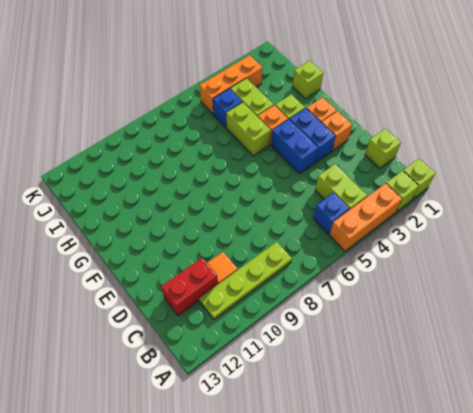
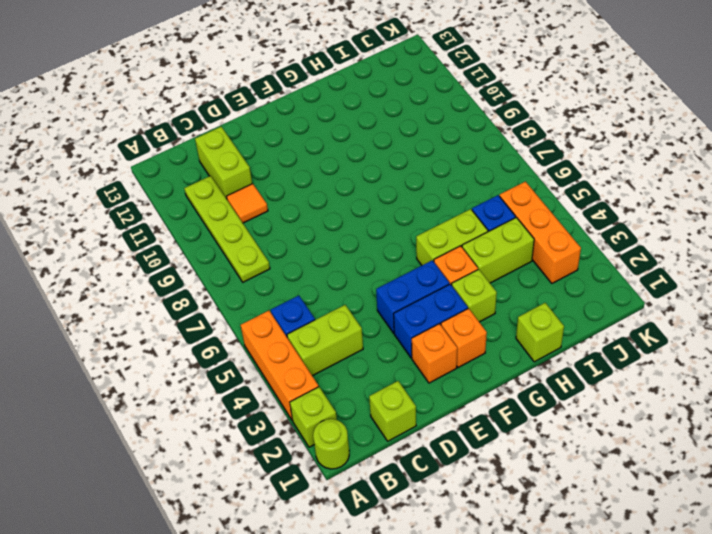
lime 1x1 brick [403,159,435,199] -> lime 1x1 round brick [313,419,349,469]
red 1x2 brick [161,258,218,316] -> lime 1x2 brick [195,127,252,199]

